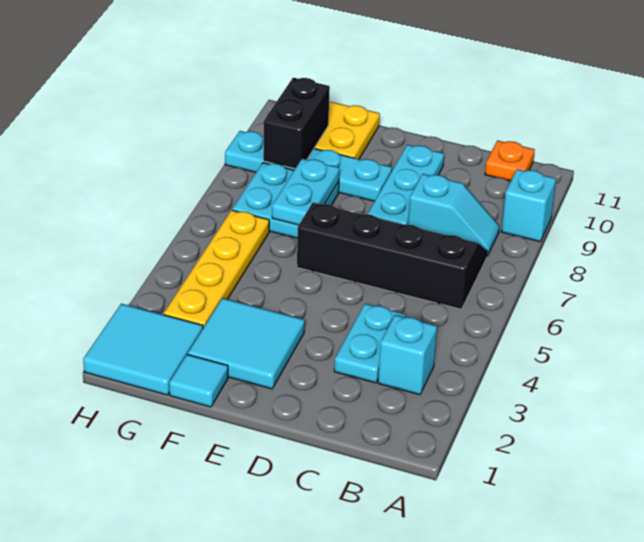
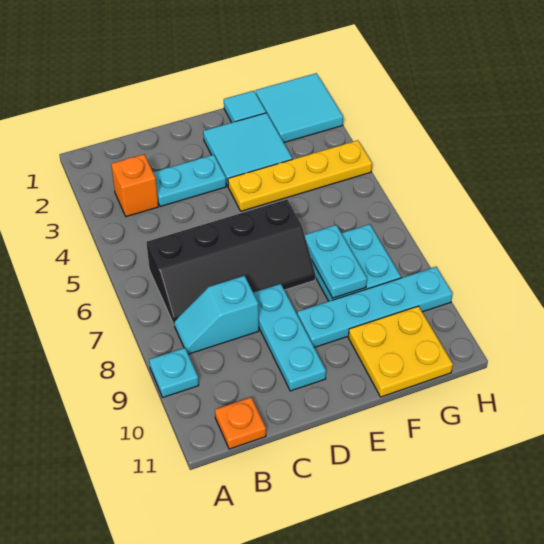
cyan 1x1 brick [501,169,556,242] -> cyan 1x1 plate [149,348,199,397]
cyan 1x1 brick [378,315,437,395] -> orange 1x1 brick [111,154,158,217]
cyan 1x2 plate [334,304,405,383] -> cyan 1x2 plate turned to [153,155,226,207]
yellow 1x4 plate [164,210,269,328] -> yellow 1x4 plate turned to [228,140,372,211]
black 1x2 brick [263,78,330,169] -> none

